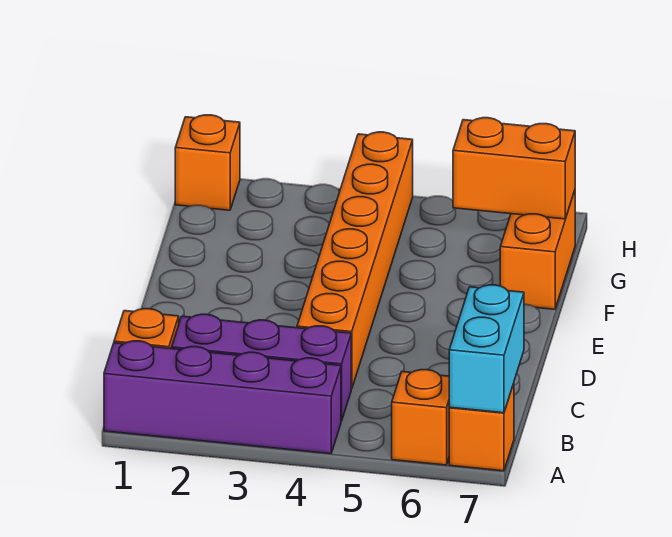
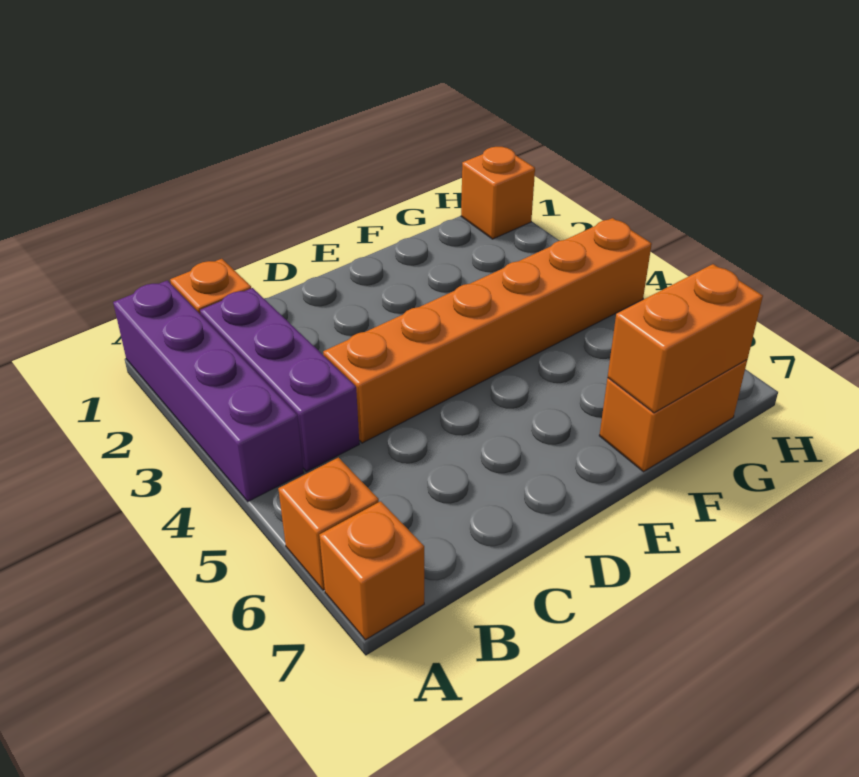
cyan 1x2 brick [449,285,524,413] -> none
orange 1x2 brick [453,118,575,219] -> orange 1x2 brick turned to [608,264,763,413]

